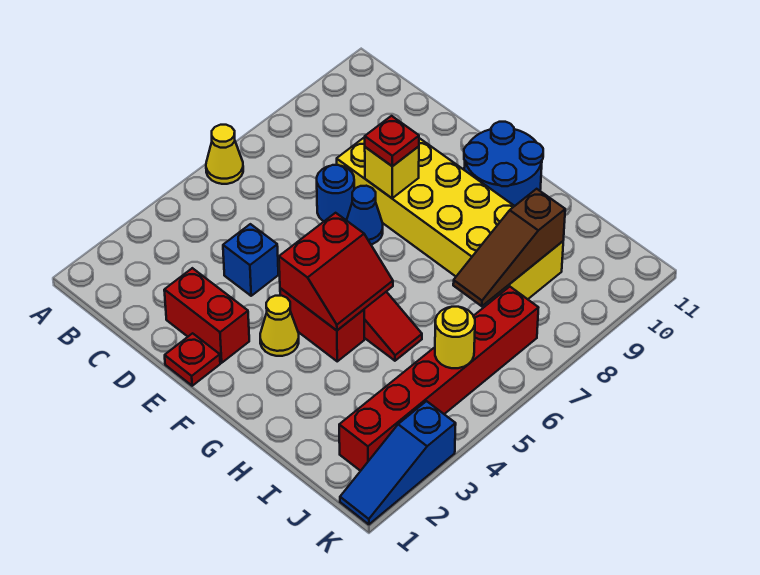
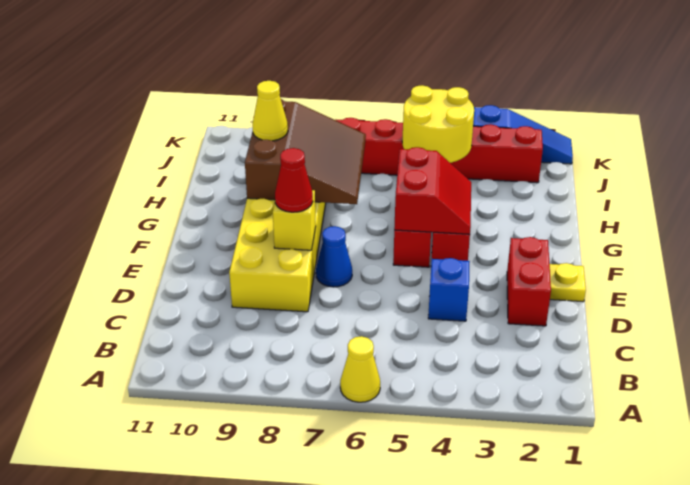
blue 1x1 round brick [317,165,354,221] -> none
red 1x1 plate [165,333,220,386] -> yellow 1x1 plate [550,263,586,302]
red 1x1 plate [365,116,419,166] -> red 1x1 cone [275,148,313,212]
yellow 1x1 cone [260,296,299,356] -> yellow 1x1 cone moved to [253,81,288,141]
red 2x2 slope [279,213,393,330] -> red 2x2 slope turned to [394,147,471,234]
blue 2x2 round brick [464,122,543,206] -> none
brown 1x3 slope [453,189,565,306] -> brown 3x3 slope [245,99,366,204]
yellow 1x1 round brick [435,307,475,368] -> yellow 2x2 round brick [402,85,474,163]

